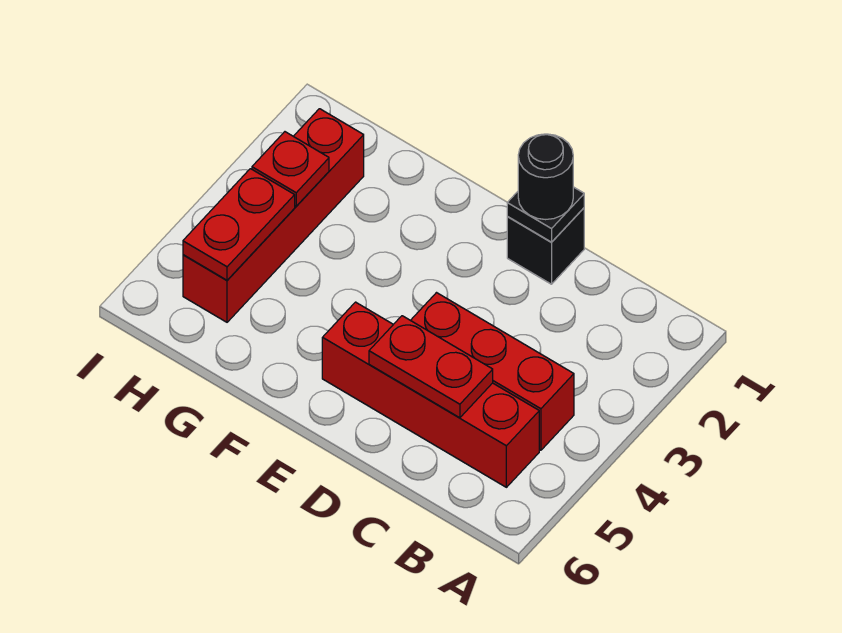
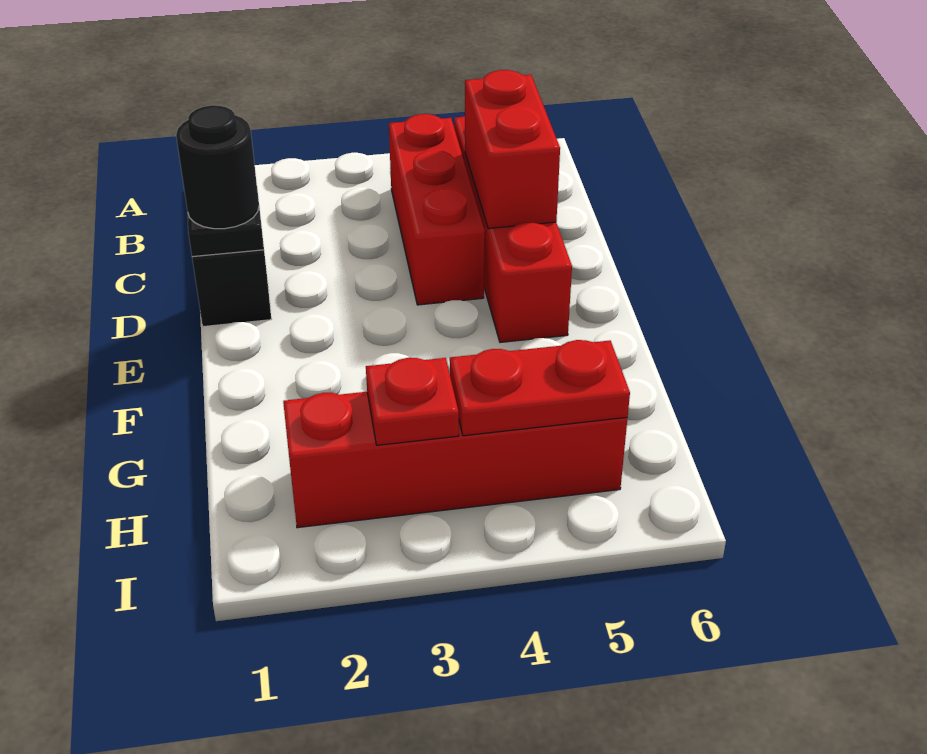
red 1x2 plate [369,316,493,418] -> red 1x2 brick [465,70,560,229]

